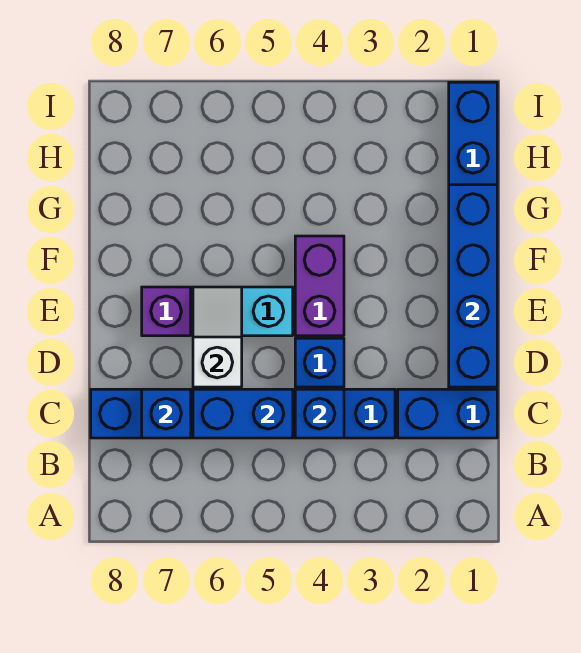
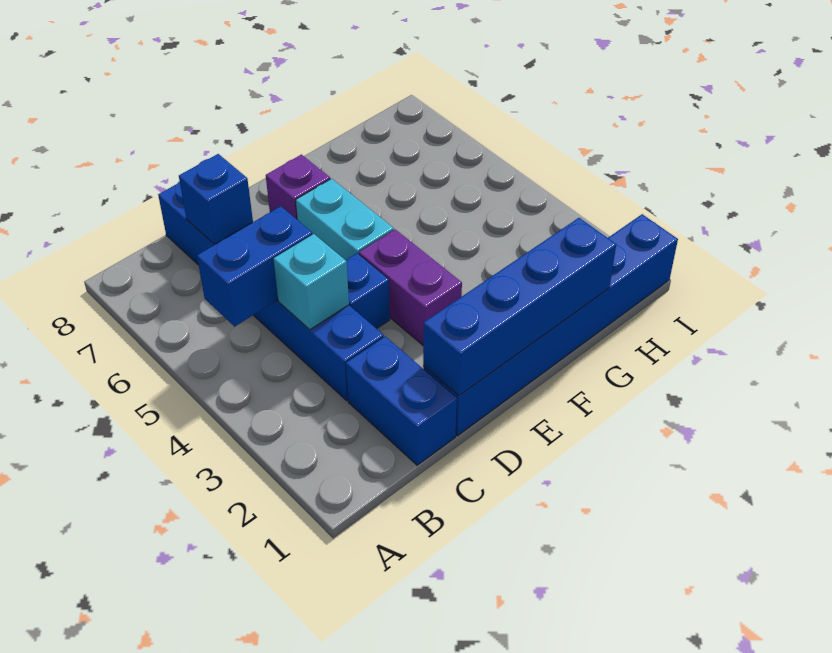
blue 1x1 brick [295,389,344,438] -> cyan 1x1 brick [274,234,349,330]
blue 1x2 brick [193,389,293,438] -> blue 1x2 brick turned to [197,206,312,327]
white 1x2 slope [193,287,242,387] -> none
purple 1x2 brick [295,236,344,336] -> purple 1x2 brick turned to [359,229,462,345]

